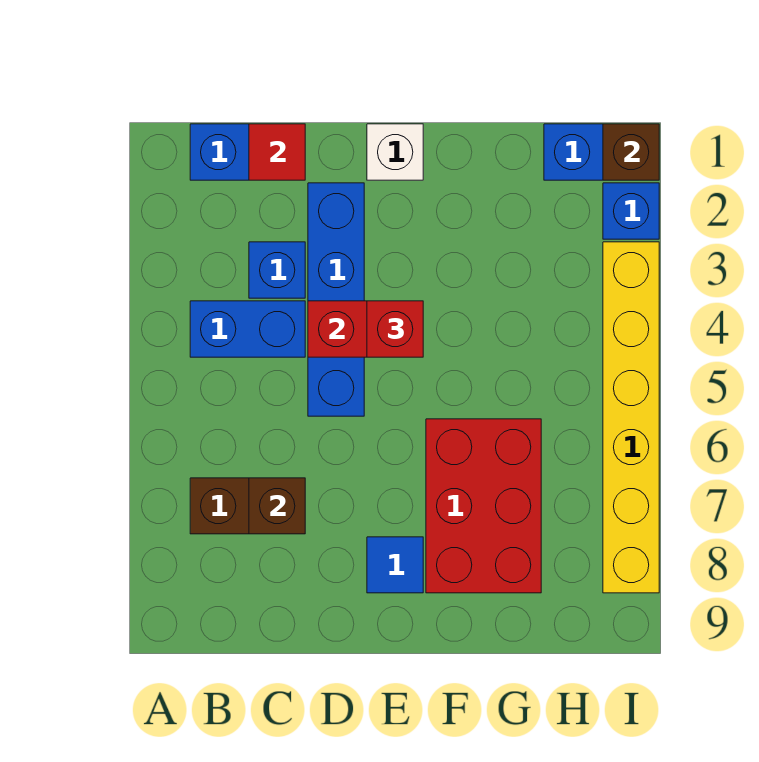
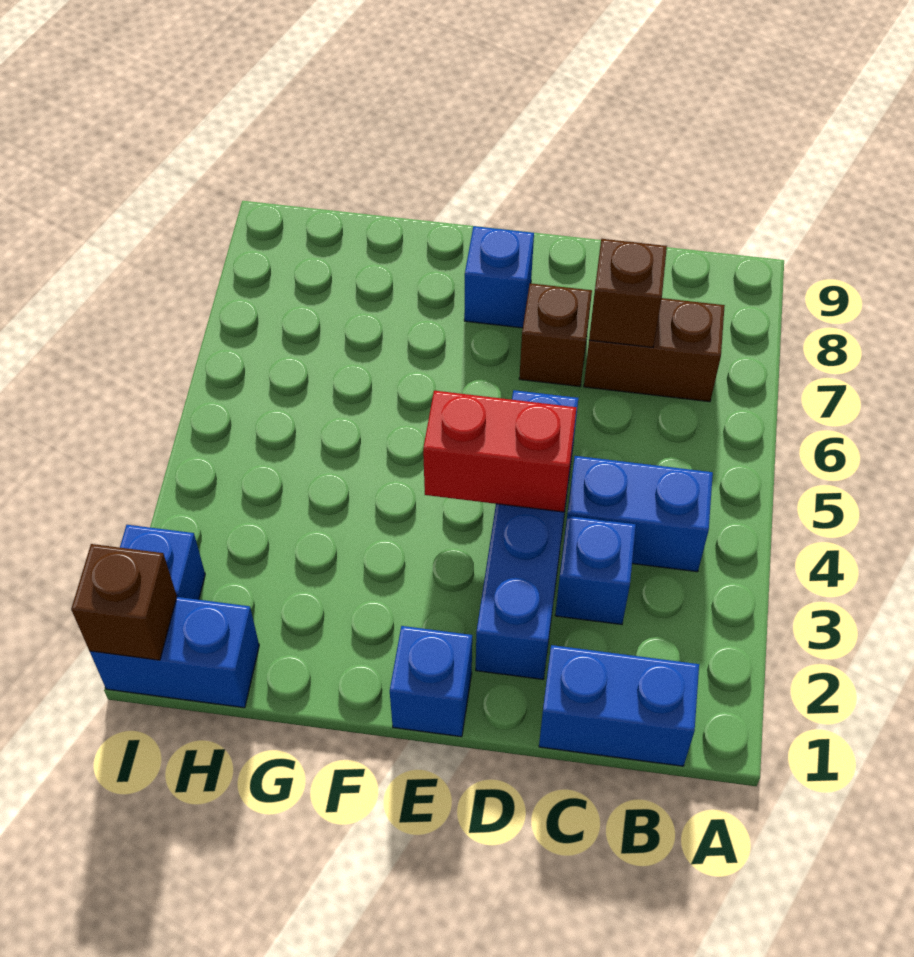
red 1x1 tile [249,124,305,180] -> none
none -> brown 1x1 brick [519,283,592,386]
white 1x1 brick [367,124,423,180] -> blue 1x1 brick [390,626,472,737]
red 1x1 brick [367,301,423,357] -> none
blue 1x1 tile [367,537,423,593] -> blue 1x1 brick [464,226,534,328]
red 2x3 brick [426,419,541,593] -> none
yellow 1x6 brick [603,242,659,593] -> none

